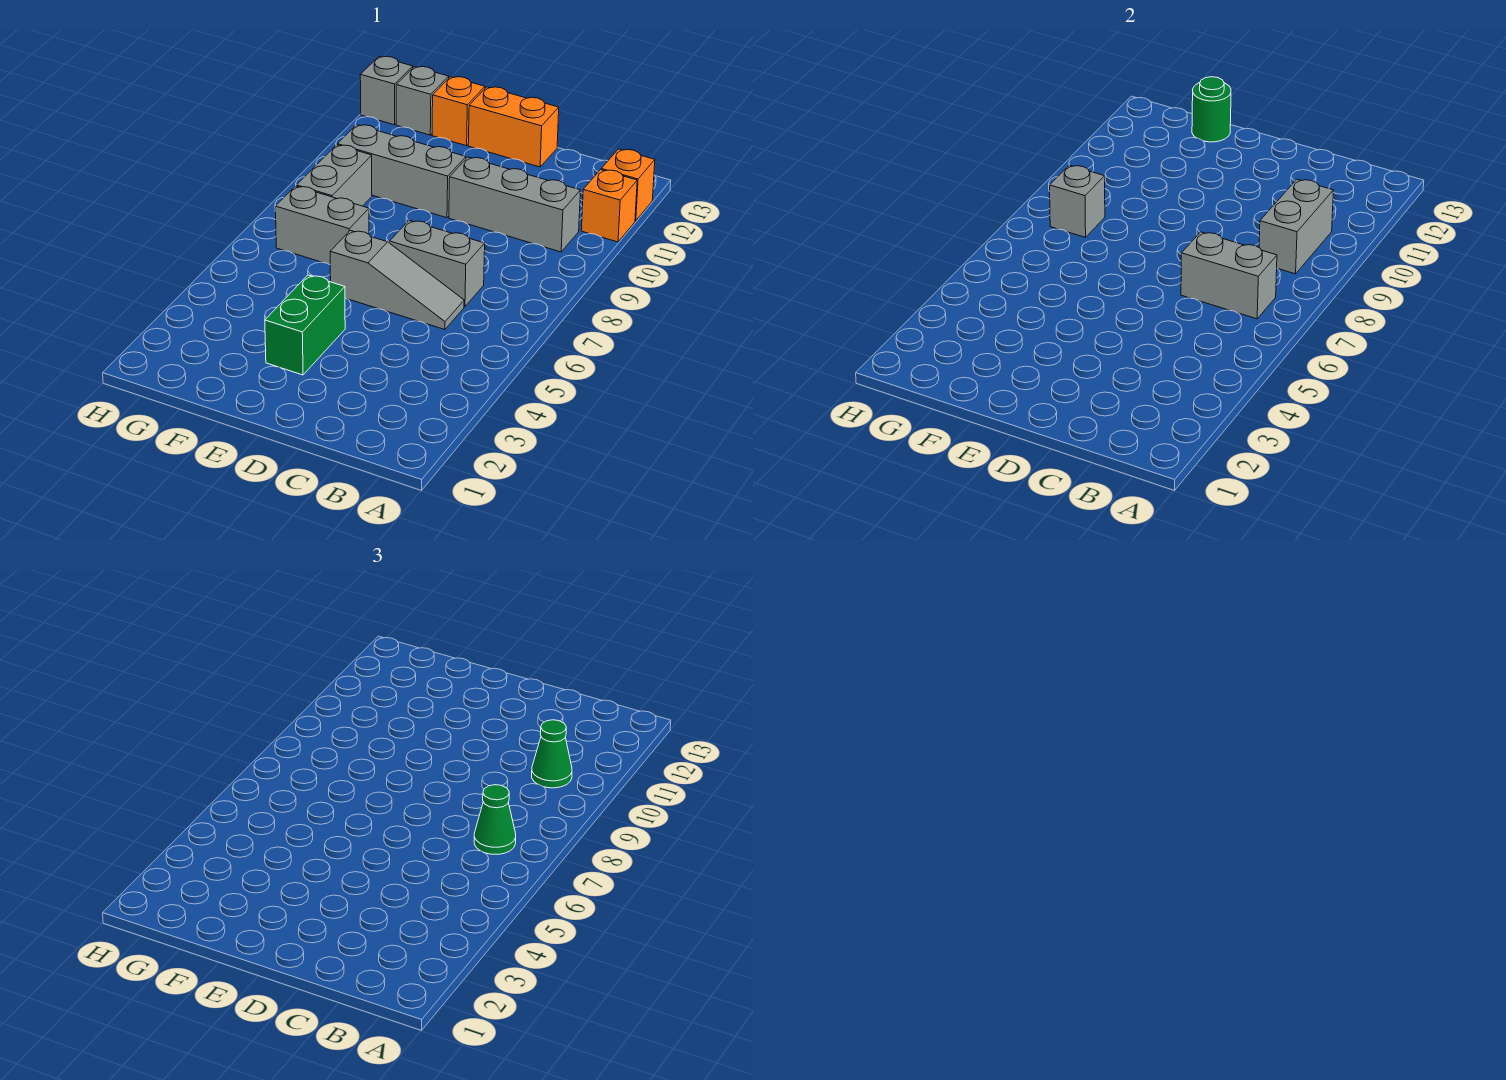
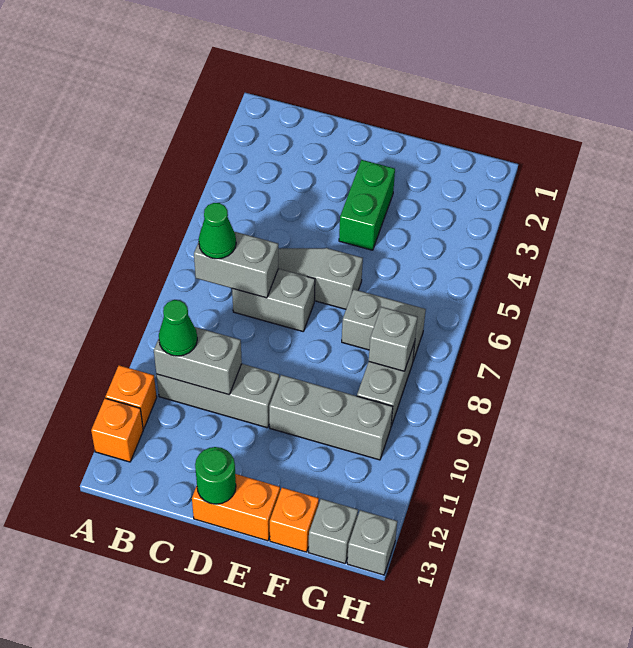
grey 1x2 brick [1259,179,1334,274] -> grey 1x2 brick turned to [154,327,242,395]
green 1x1 round brick [1192,77,1231,142] -> green 1x1 round brick moved to [195,447,236,504]

